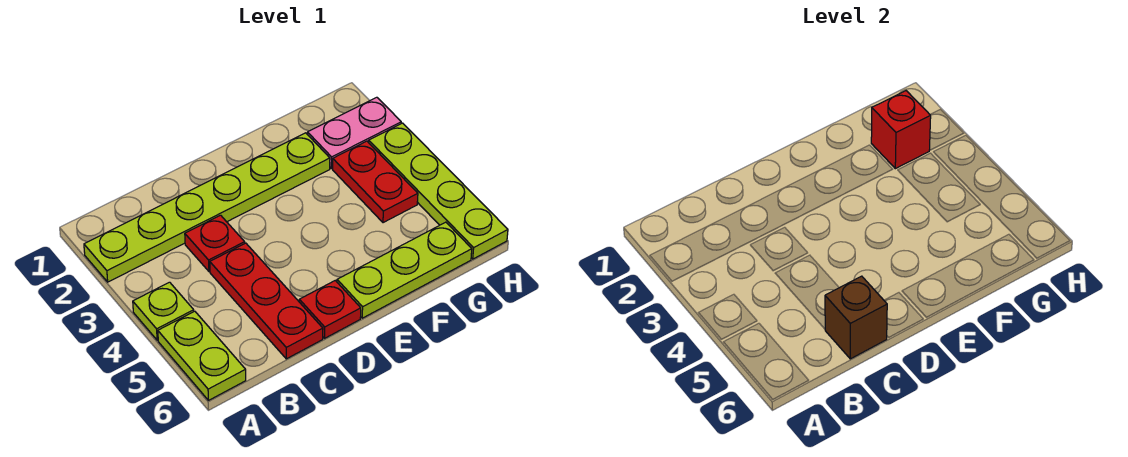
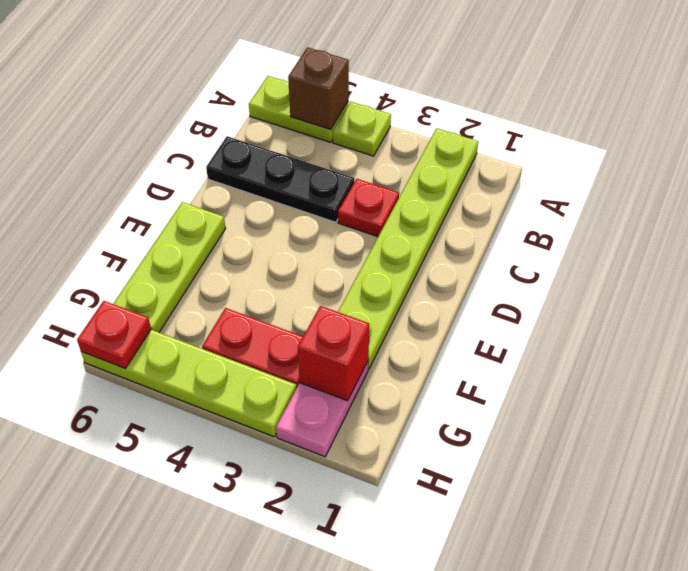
red 1x3 plate [210,243,323,359] -> black 1x3 plate [206,136,354,222]
brown 1x1 brick [825,276,887,359] -> brown 1x1 brick moved to [288,47,349,129]
red 1x1 plate [299,280,361,338] -> red 1x1 plate moved to [77,301,151,368]

